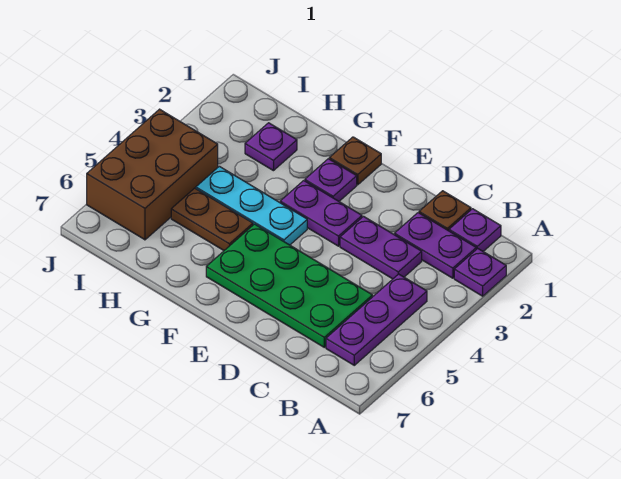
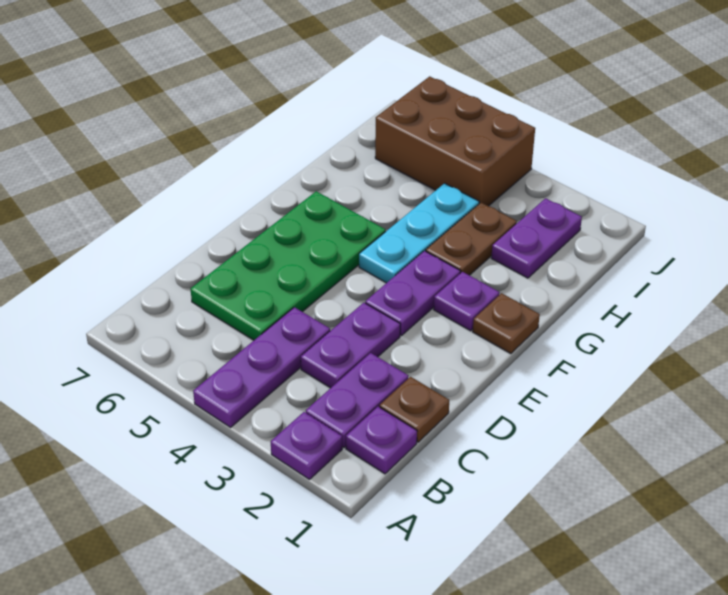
purple 1x3 plate [326,274,427,365] -> purple 1x3 plate turned to [193,307,330,427]
brown 1x2 plate [171,188,253,251] -> brown 1x2 plate moved to [426,202,517,275]
purple 1x1 plate [245,123,297,171] -> purple 1x2 plate [491,198,582,278]

